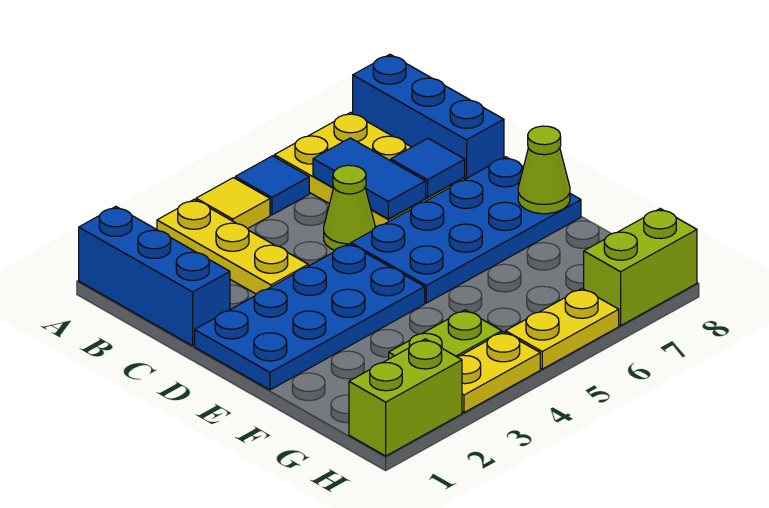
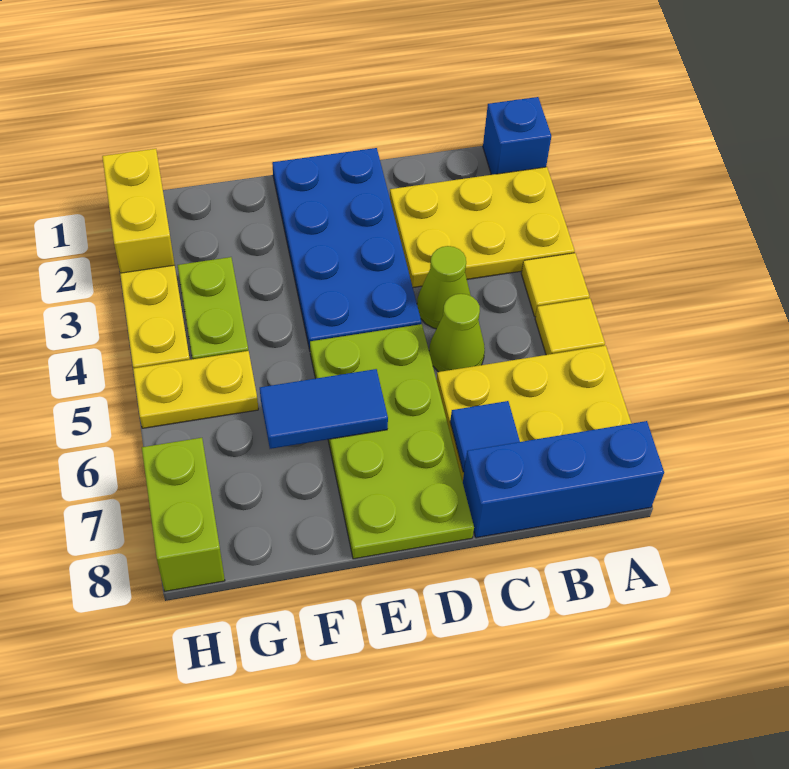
blue 1x3 brick [79,207,230,346] -> blue 1x1 brick [483,97,551,175]
yellow 1x3 plate [157,199,308,294] -> yellow 2x3 plate [390,167,575,288]
blue 1x1 tile [235,156,309,215] -> yellow 1x1 tile [535,298,605,355]
blue 1x2 tile [313,138,426,219] -> blue 1x2 tile moved to [260,369,388,449]
blue 2x4 plate [351,157,581,303] -> lime 2x4 plate [310,324,474,559]
lime 1x1 cone [518,126,570,214] -> lime 1x1 cone moved to [417,246,471,329]
lime 1x2 brick [349,339,462,456] -> yellow 1x2 brick [102,149,175,273]
yellow 1x2 plate [506,289,619,369] -> yellow 1x2 plate turned to [133,351,258,428]

